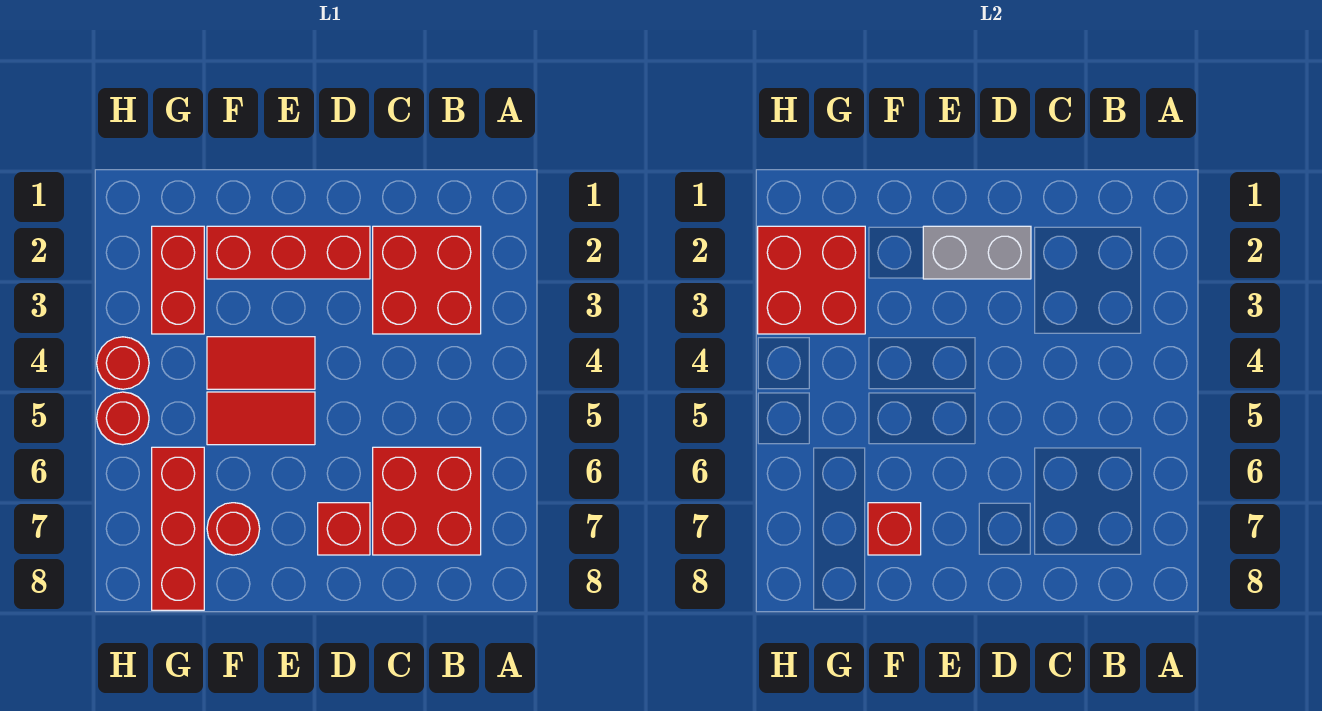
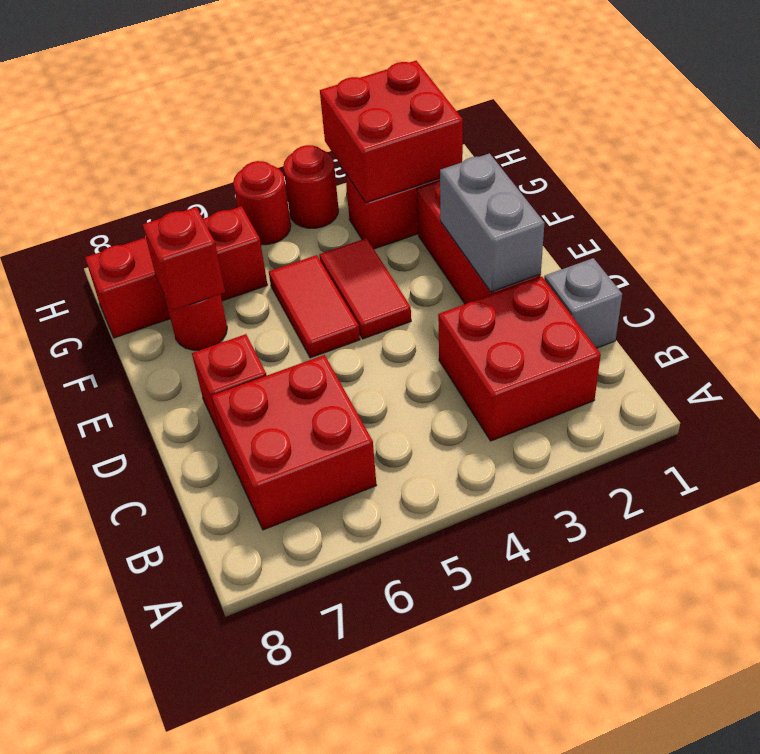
none -> grey 1x1 brick [544,258,622,348]

